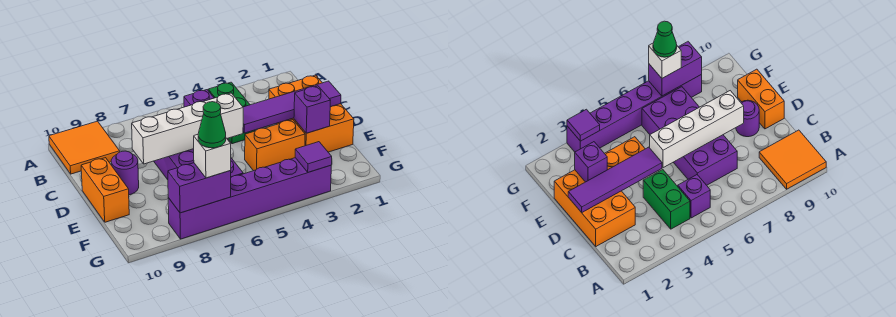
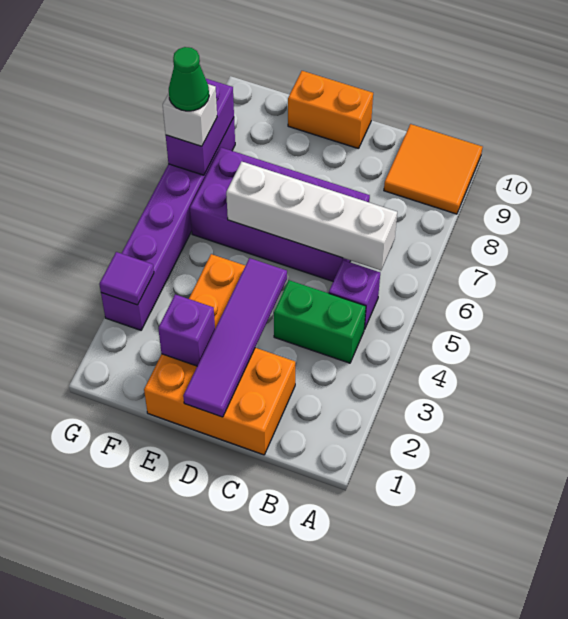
white 1x4 brick [132,93,243,164] -> white 1x4 brick turned to [226,162,397,270]
purple 1x1 round brick [111,151,139,195] -> none

